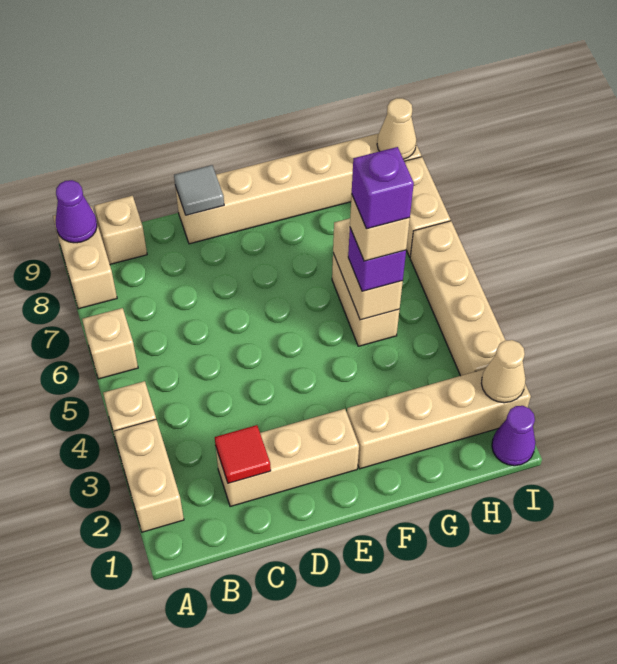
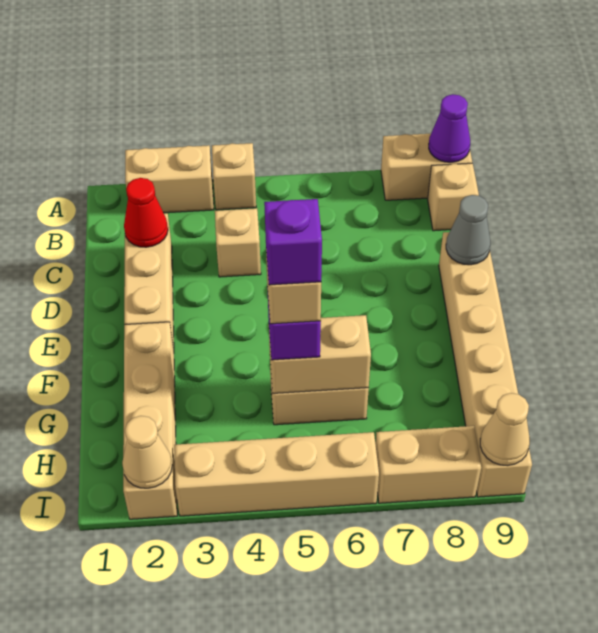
tan 1x1 brick [82,308,138,379] -> tan 1x1 brick moved to [215,208,261,277]
red 1x1 tile [215,425,271,483] -> red 1x1 cone [124,178,168,247]
grey 1x1 tile [174,165,224,215] -> grey 1x1 cone [446,195,490,265]
purple 1x1 cone [492,406,535,466] -> none

